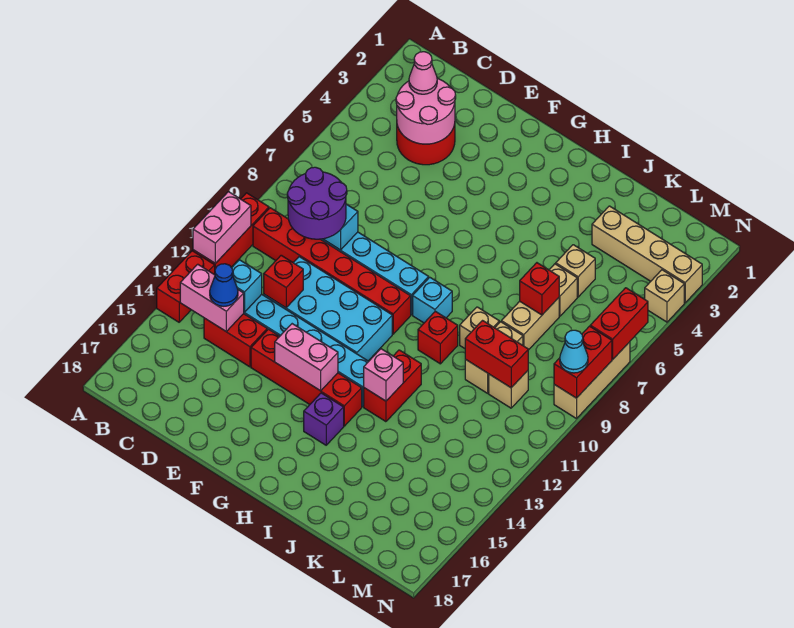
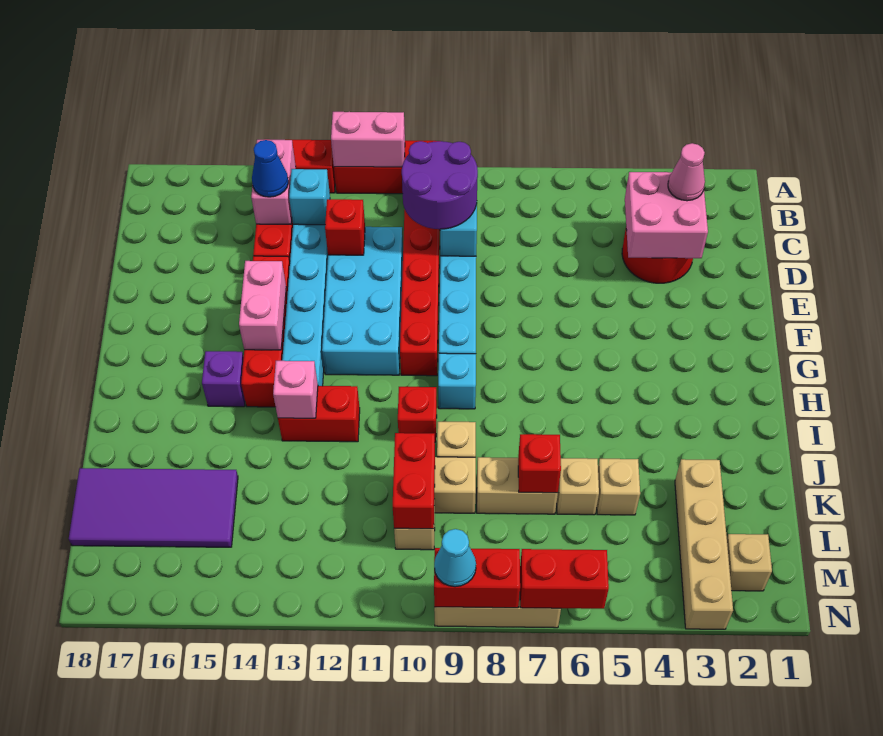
pink 2x2 round brick [396,78,456,144] -> pink 2x2 brick [625,172,708,258]
none -> purple 2x4 tile [69,468,238,547]
tan 1x1 brick [645,270,684,322] -> tan 1x1 brick moved to [727,534,772,591]

